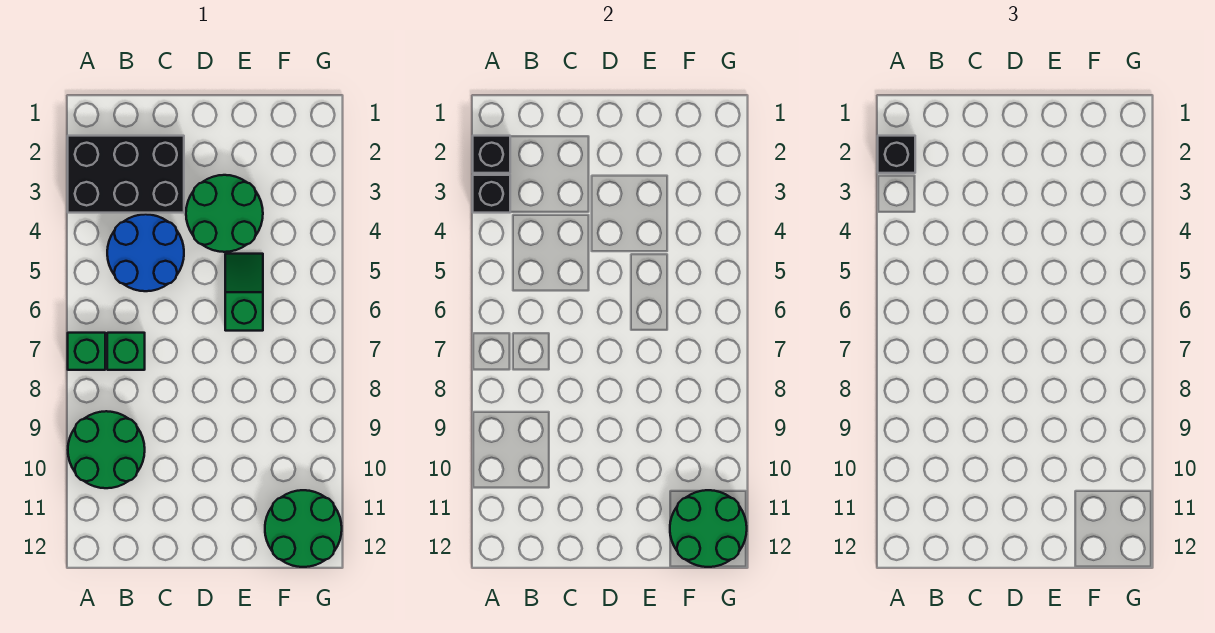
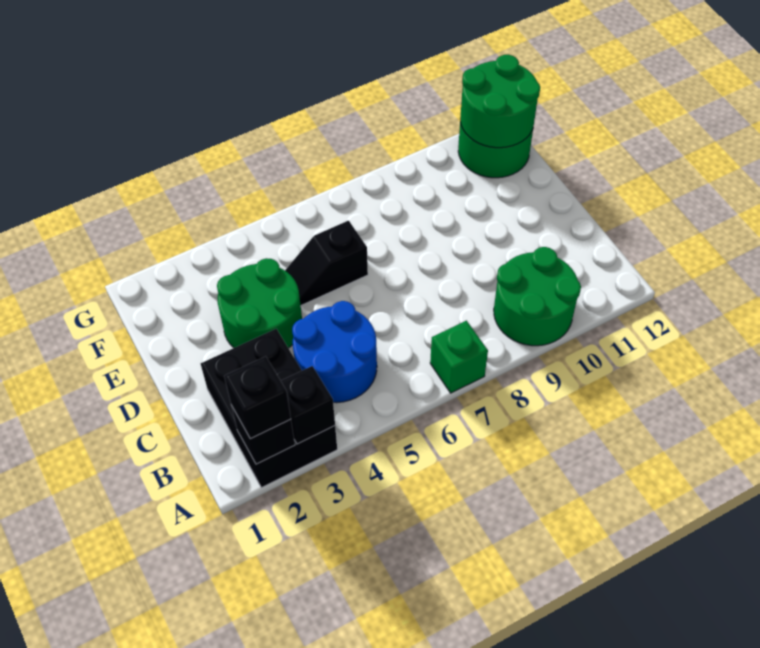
green 1x1 brick [107,333,145,370] -> none
green 1x2 slope [225,254,263,331] -> black 1x2 slope [285,221,368,305]

